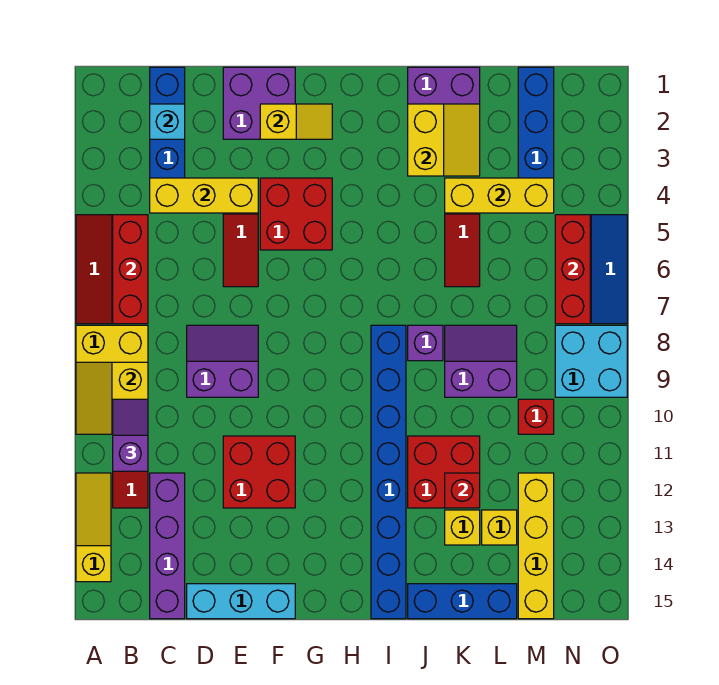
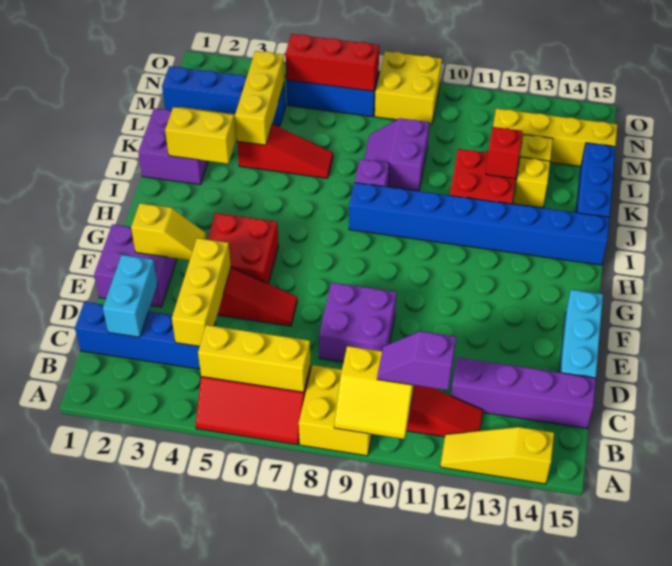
red 1x3 brick [113,215,148,324] -> yellow 1x3 brick [198,325,310,392]
cyan 1x1 brick [150,104,185,139] -> cyan 1x2 brick [103,255,157,337]
purple 2x2 slope [187,325,258,397] -> purple 2x2 brick [319,283,396,362]
red 2x2 brick [223,436,295,508] -> none
yellow 1x2 slope [260,104,332,139] -> yellow 1x2 slope turned to [131,203,206,260]
red 1x1 brick [518,399,554,434] -> none
cyan 2x2 brick [555,325,627,397] -> yellow 2x2 brick [375,51,442,124]

